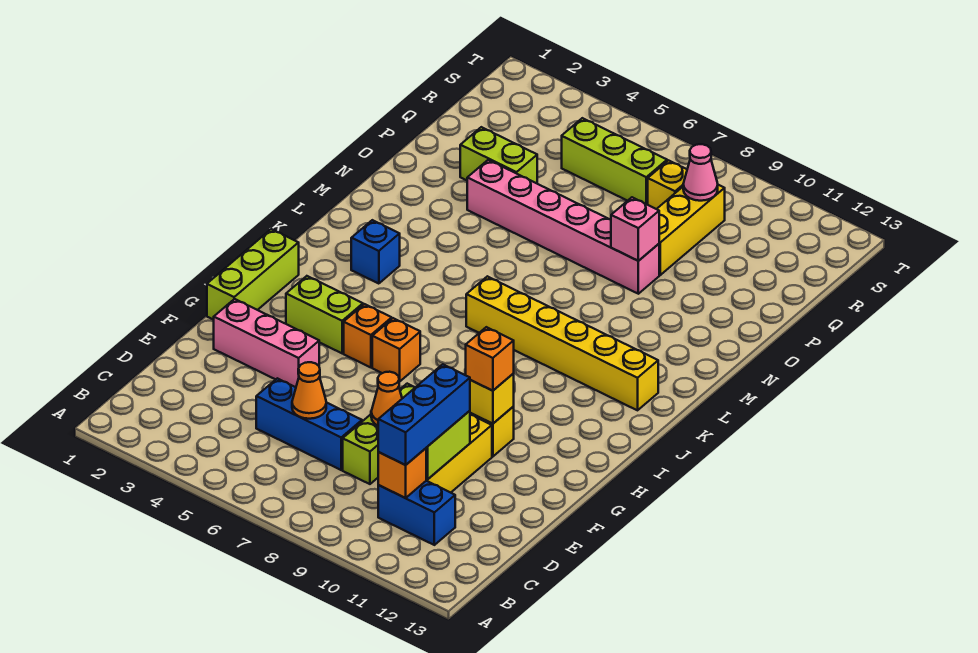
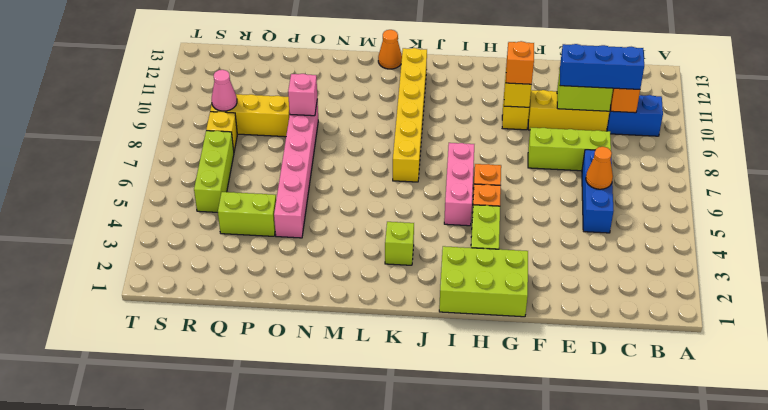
blue 1x2 brick [378,481,455,545] -> blue 1x2 brick turned to [607,95,663,136]
orange 1x1 cone [371,372,402,426] -> orange 1x1 cone moved to [378,30,402,69]
pink 1x3 brick [214,299,319,387] -> pink 1x3 brick moved to [444,143,474,226]
lime 1x3 brick [207,229,299,320] -> lime 2x3 brick [439,246,528,317]
blue 1x1 brick [351,220,400,284] -> lime 1x1 brick [385,222,414,265]
lime 1x2 brick [460,127,537,183] -> lime 1x2 brick turned to [218,192,276,236]

